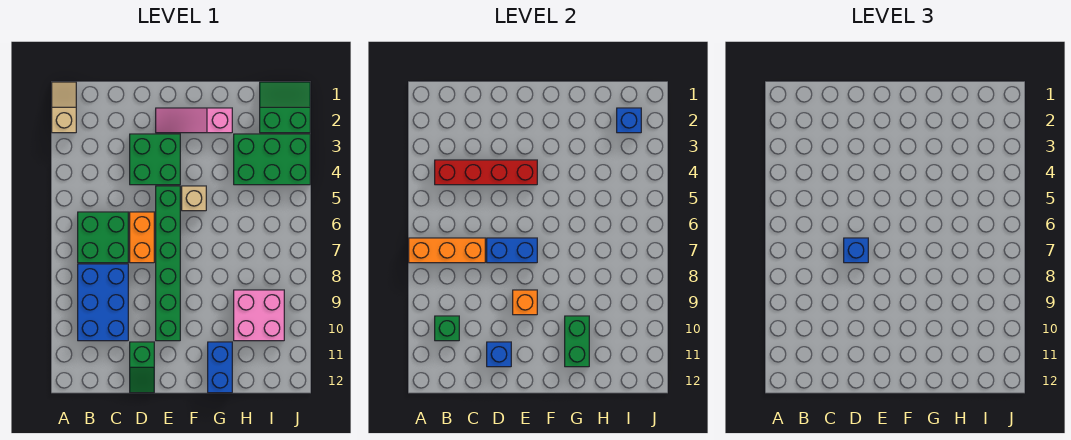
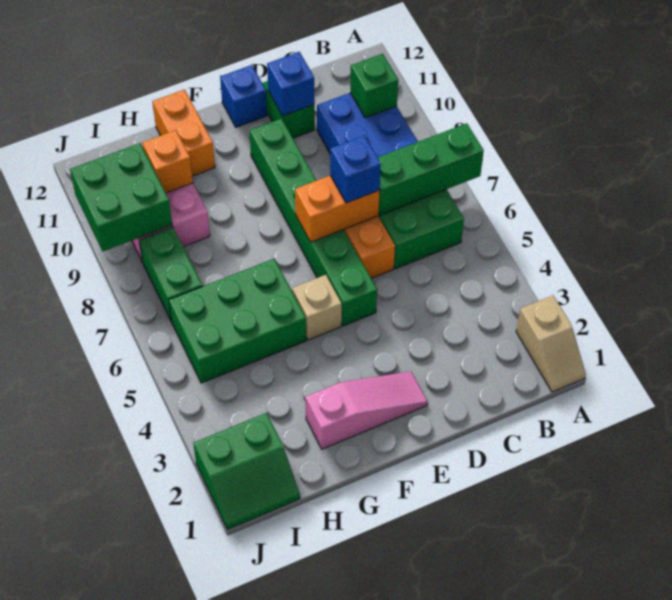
orange 1x3 brick [409,238,485,263] -> green 1x3 brick [378,123,484,215]
red 1x4 brick [435,160,537,185] -> none
green 2x2 brick [130,134,180,185] -> green 2x2 brick moved to [70,143,172,252]
blue 1x2 brick [487,238,537,263] -> orange 1x2 brick [295,176,380,242]
orange 1x1 brick [513,290,537,315] -> orange 1x1 brick moved to [142,130,193,193]
green 1x2 brick [565,316,589,367] -> green 1x2 brick moved to [139,227,202,322]
blue 1x2 brick [208,342,232,393] -> orange 1x2 brick [152,89,215,176]
green 2x3 brick [234,134,310,185] -> green 2x3 brick moved to [169,258,306,383]
blue 1x1 brick [617,108,641,133] -> blue 1x1 brick moved to [220,65,267,127]

